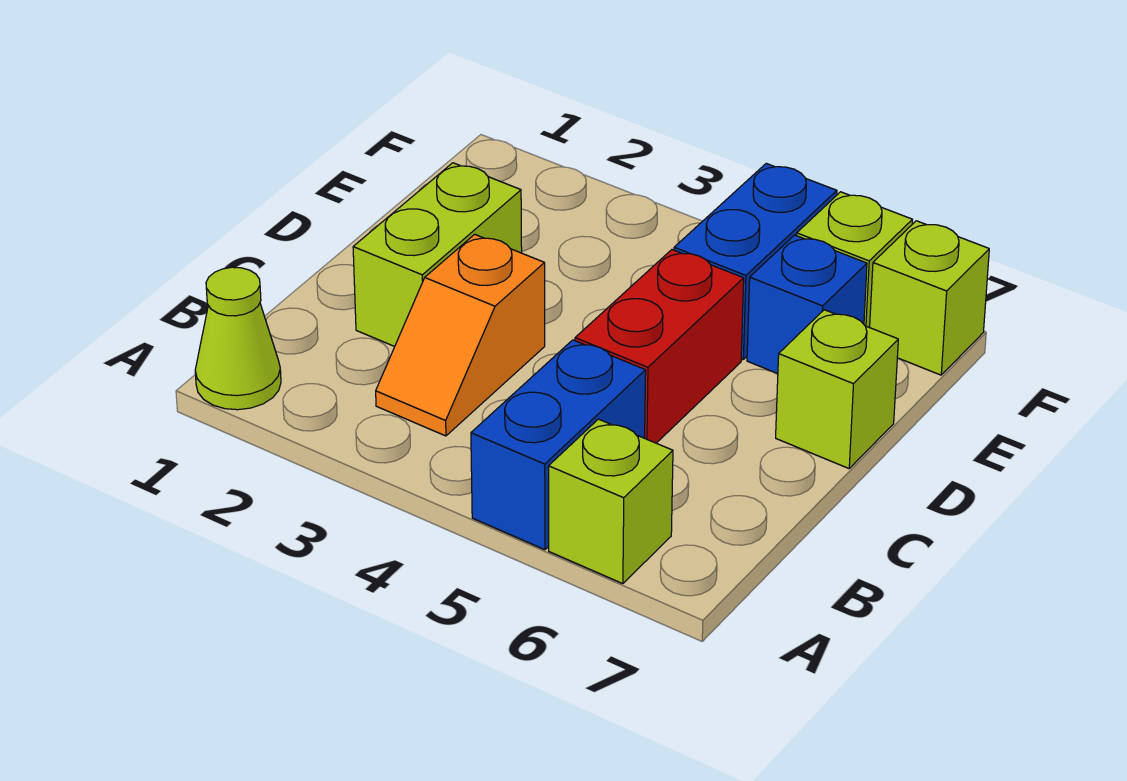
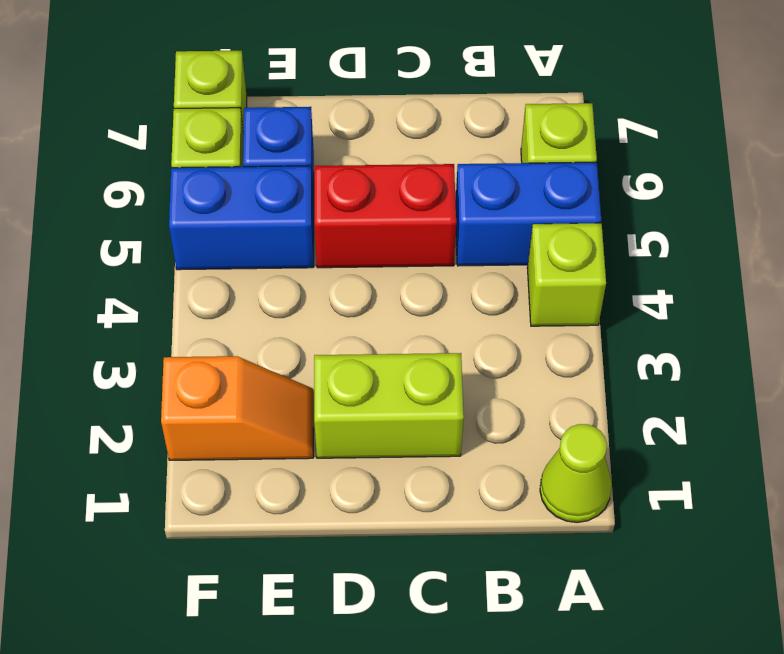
orange 1x2 slope [376,234,545,436] -> orange 1x2 slope moved to [161,356,313,460]
lime 1x1 brick [776,310,898,468] -> lime 1x1 brick moved to [527,223,606,326]

